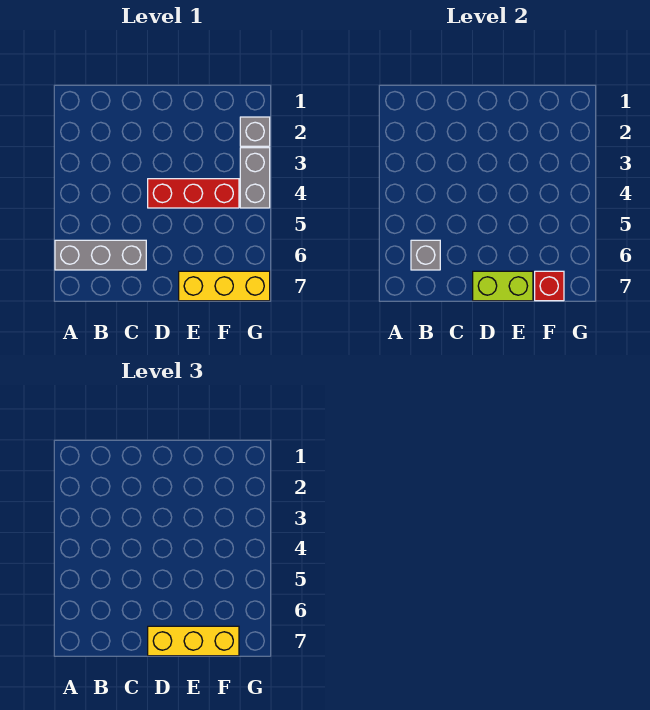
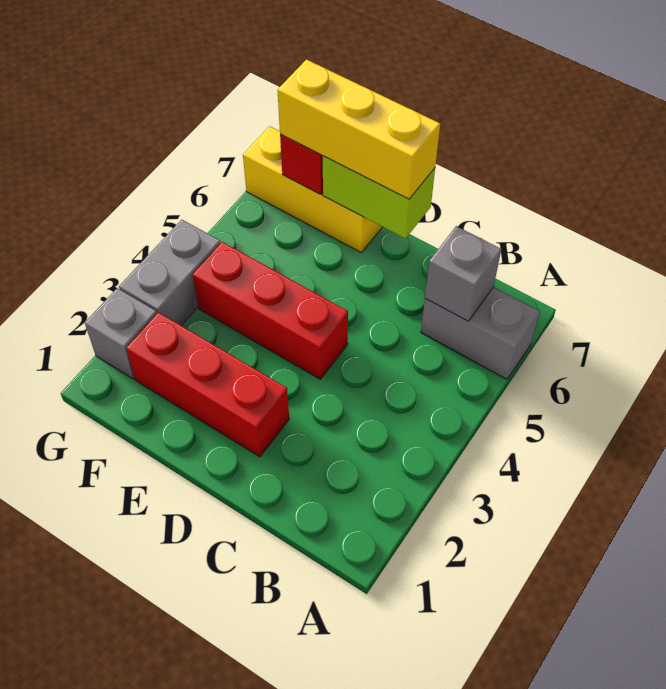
grey 1x3 brick [55,240,146,270] -> grey 1x2 brick [421,287,540,379]
none -> red 1x3 brick [126,312,289,457]

